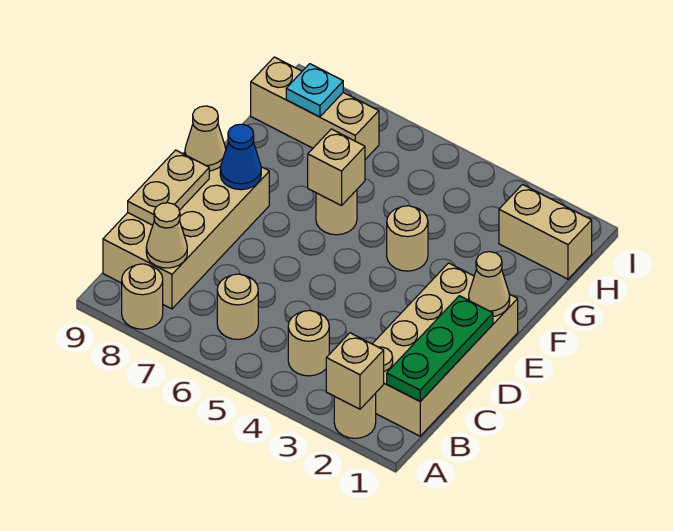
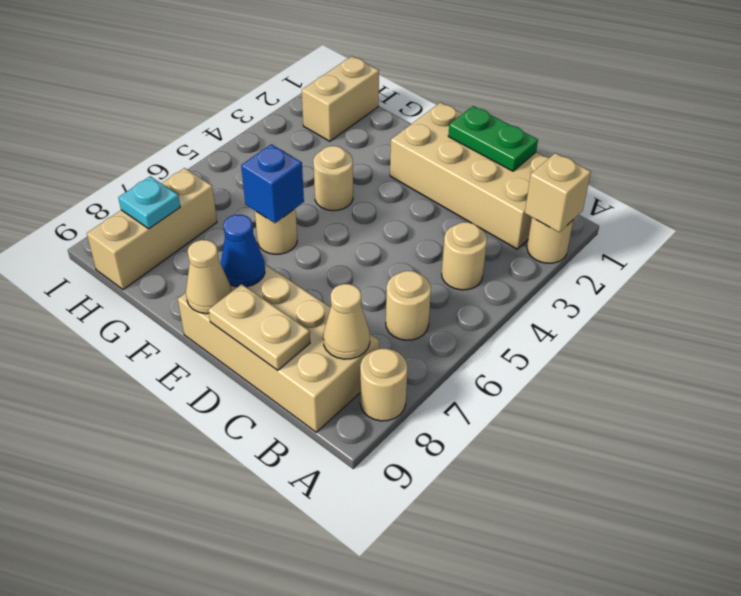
green 1x3 plate [387,296,493,401] -> green 1x2 plate [448,106,538,171]
tan 1x1 cone [469,252,510,316] -> none
tan 1x1 brick [308,129,365,206] -> blue 1x1 brick [241,144,304,223]

